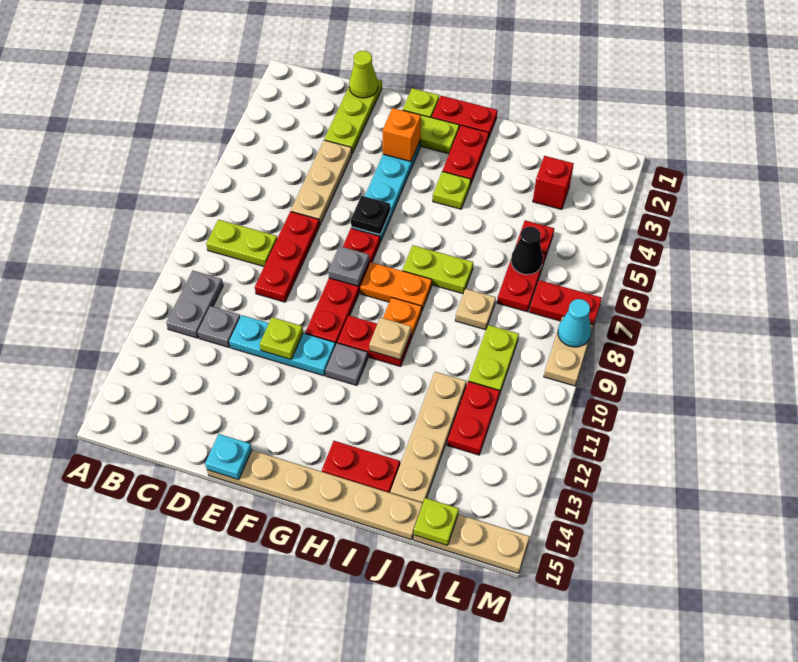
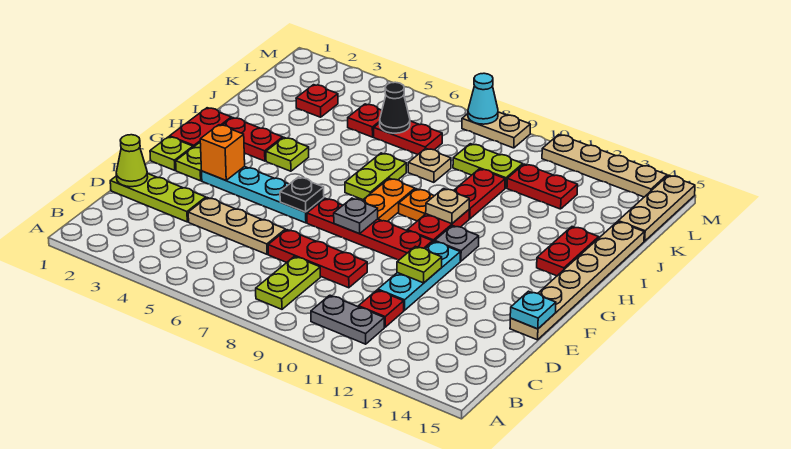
grey 1x1 plate [198,306,240,347] -> red 1x1 plate [359,290,404,327]
tan 1x4 plate [390,372,466,503] -> tan 1x4 plate moved to [542,135,667,197]
red 1x1 brick [533,156,574,210] -> red 1x1 plate [296,85,338,117]
lime 1x1 plate [414,498,459,545] -> none
red 1x2 plate [529,280,602,325] -> red 1x2 plate moved to [454,169,505,219]

